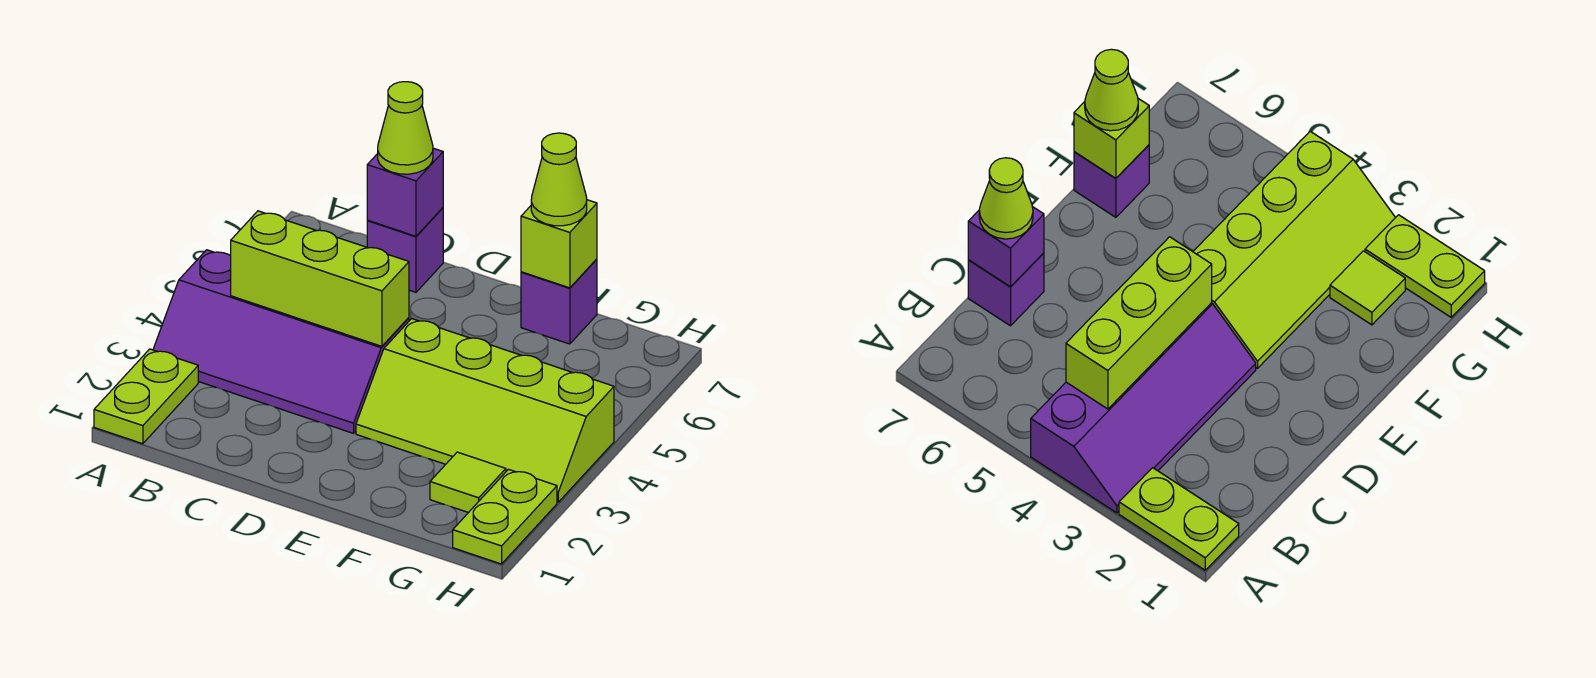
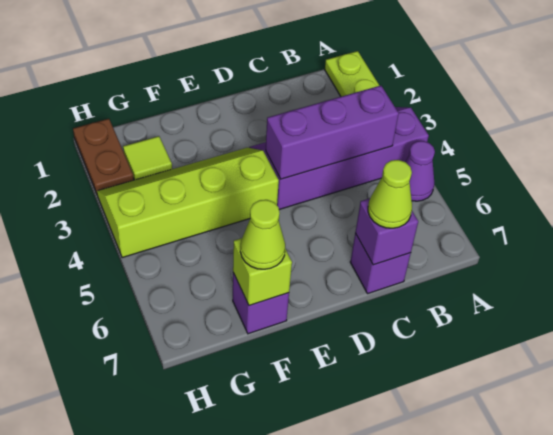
none -> purple 1x1 cone [405,141,435,201]
lime 1x3 brick [231,211,409,346] -> purple 1x3 brick [266,86,399,179]
lime 1x2 plate [453,469,557,564] -> brown 1x2 plate [73,119,134,193]

